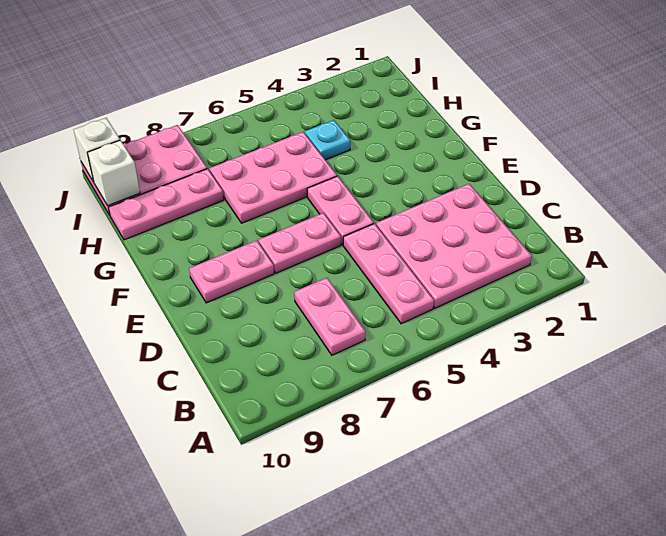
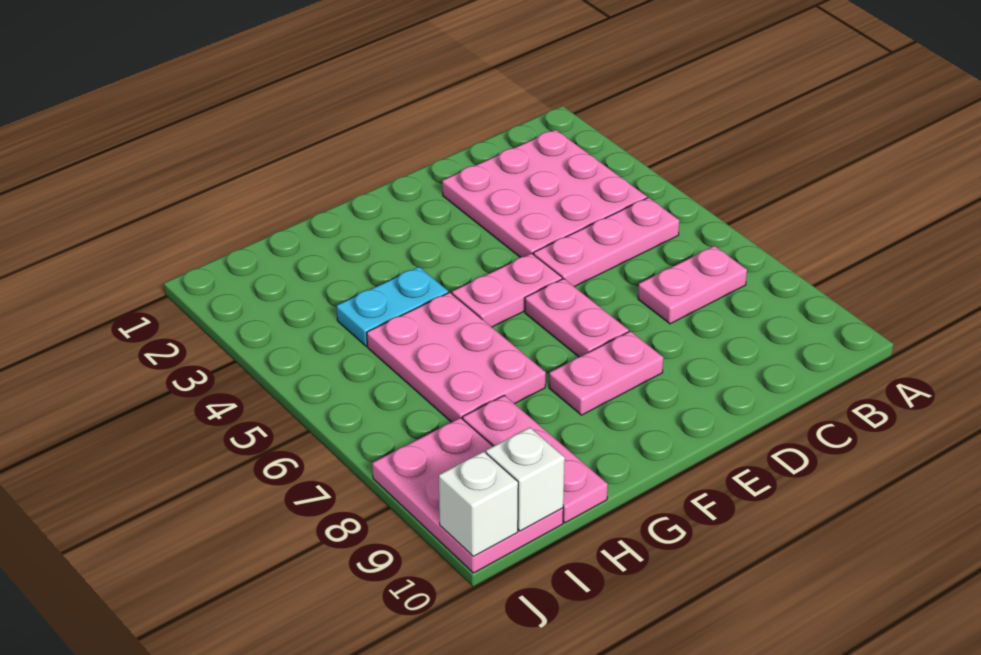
pink 1x2 plate [189,240,274,303] -> pink 1x2 plate turned to [549,331,663,415]
cyan 1x1 plate [305,120,350,160] -> cyan 1x2 plate [337,267,448,346]

